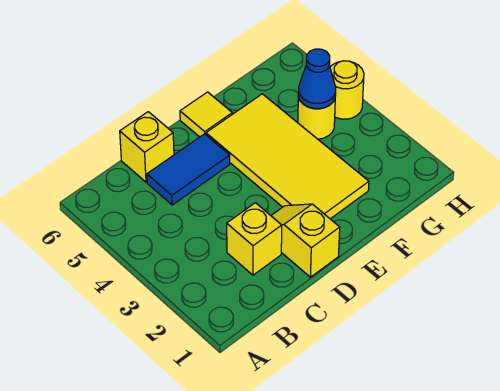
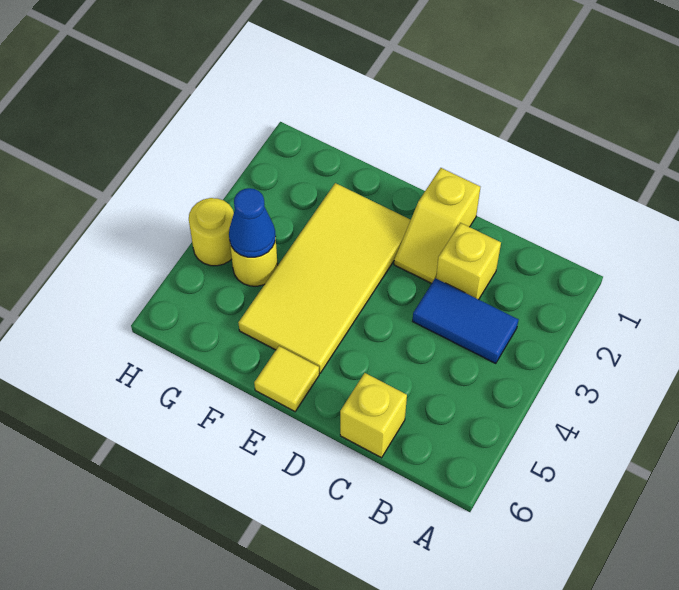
blue 1x2 tile [147,134,230,205] -> blue 1x2 tile moved to [413,278,519,364]

